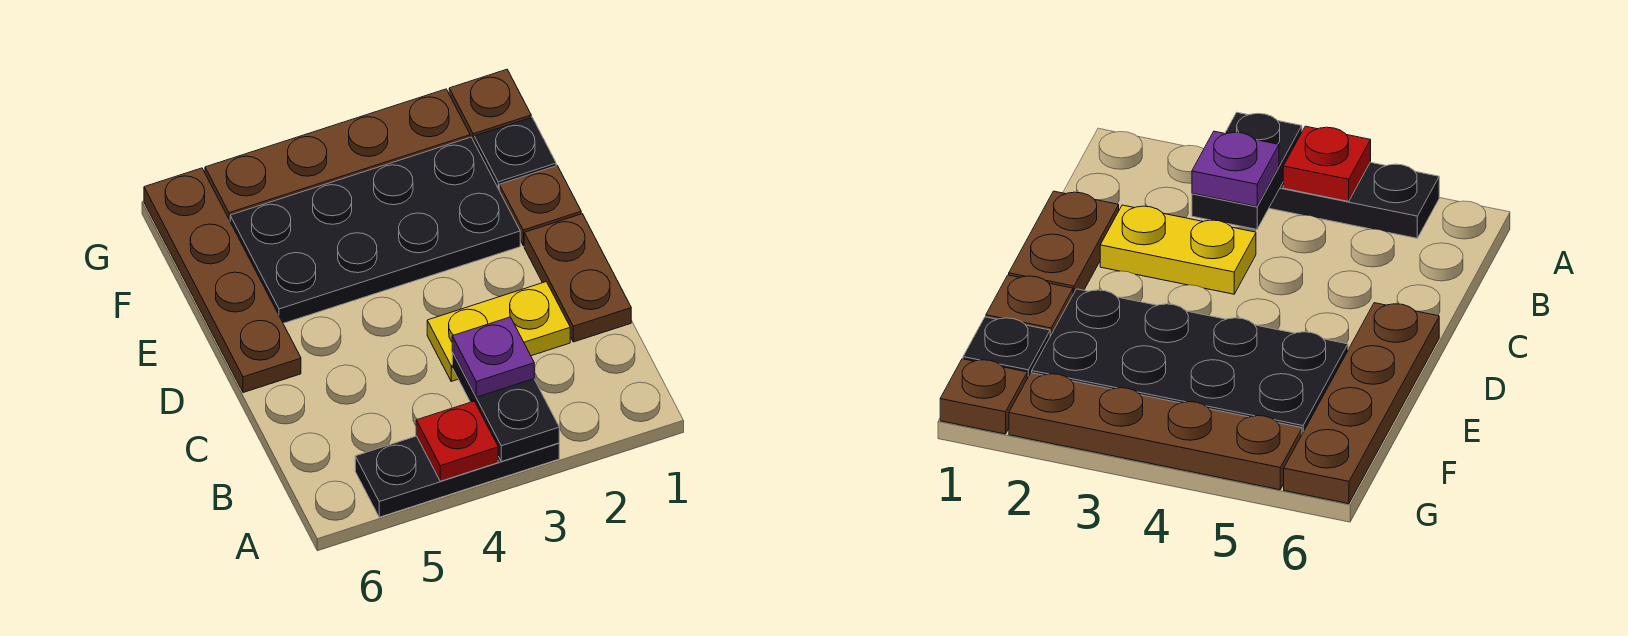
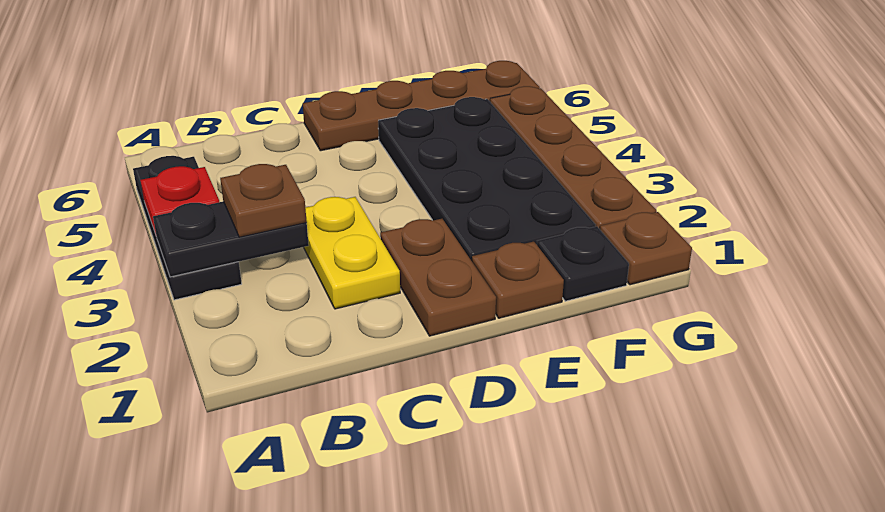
purple 1x1 plate [452,317,534,397] -> brown 1x1 plate [220,164,307,237]
brown 1x2 plate [524,214,631,342] -> brown 1x2 plate turned to [380,219,496,336]

